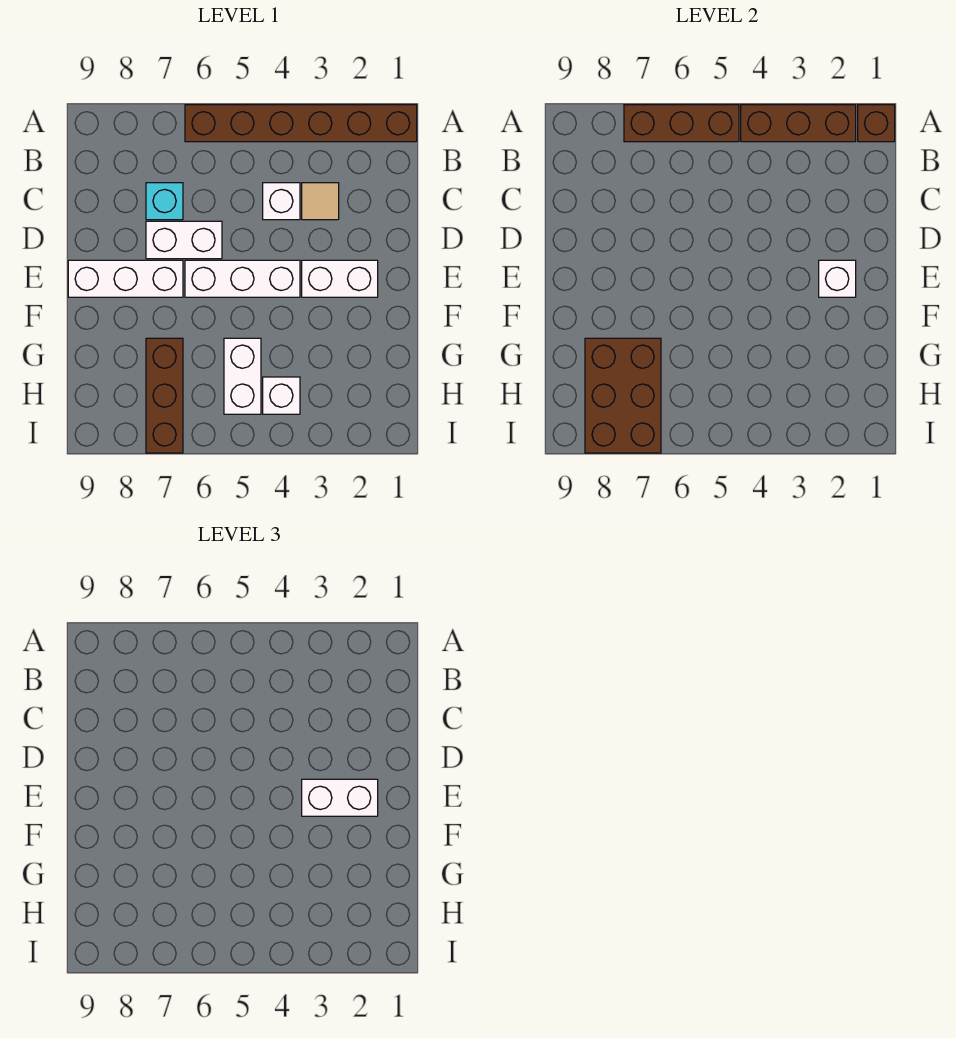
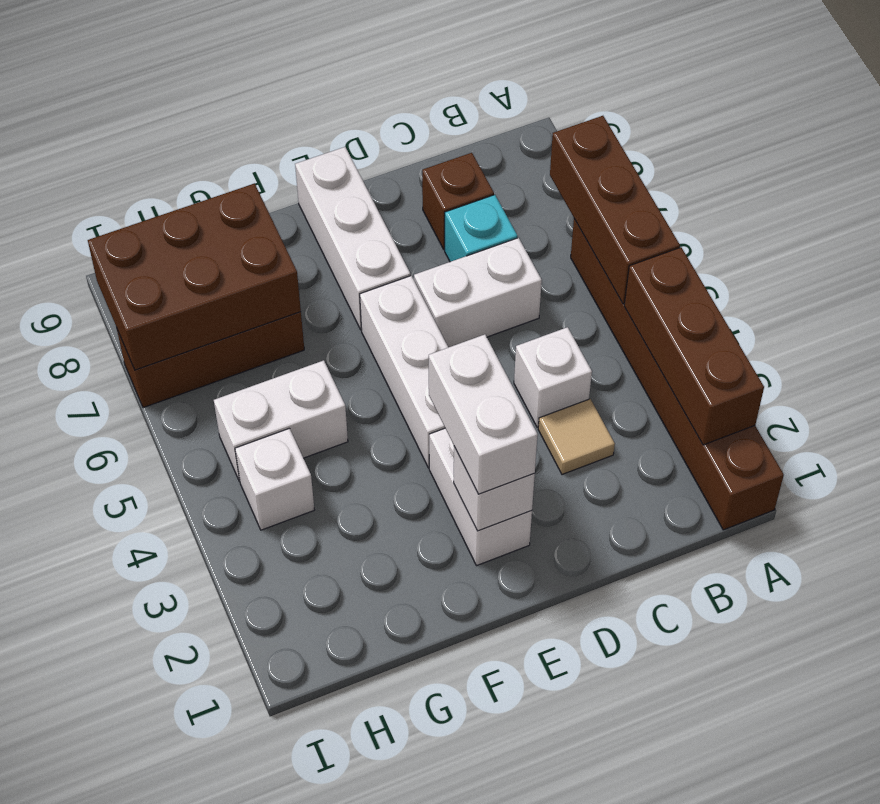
brown 1x1 brick [858,105,895,142] -> brown 1x1 brick moved to [422,153,494,249]
white 1x2 brick [146,221,222,259] -> white 1x2 brick turned to [414,238,542,347]

